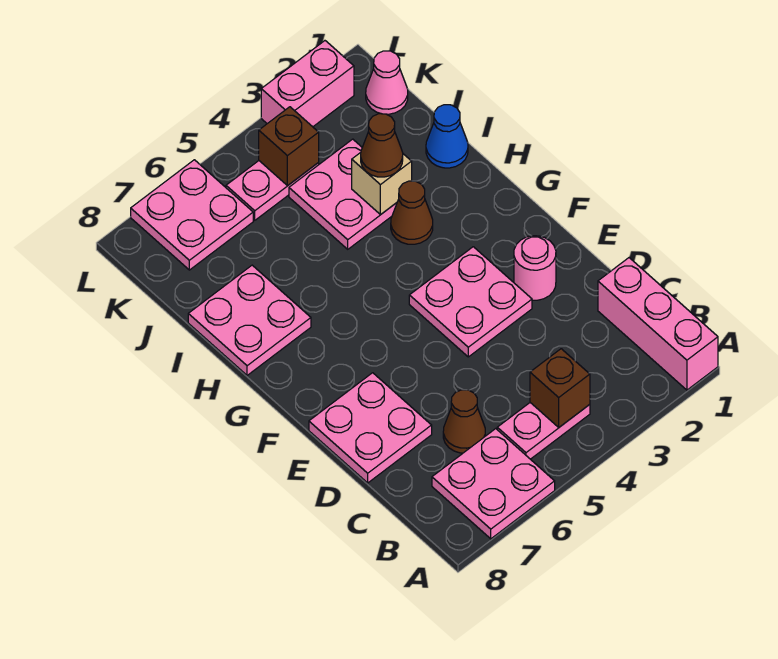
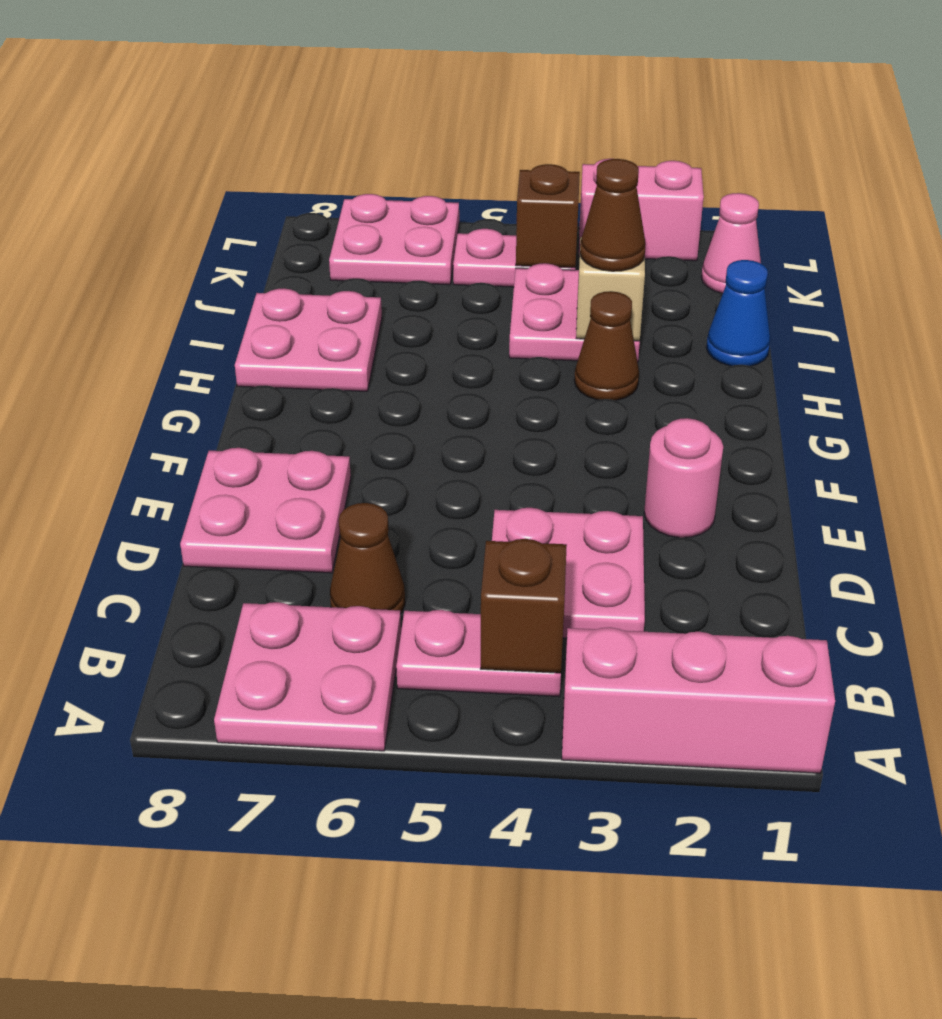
pink 1x3 brick [598,258,718,390] -> pink 1x3 brick turned to [562,627,835,773]
pink 2x2 plate [409,247,532,357] -> pink 2x2 plate moved to [492,508,645,638]

